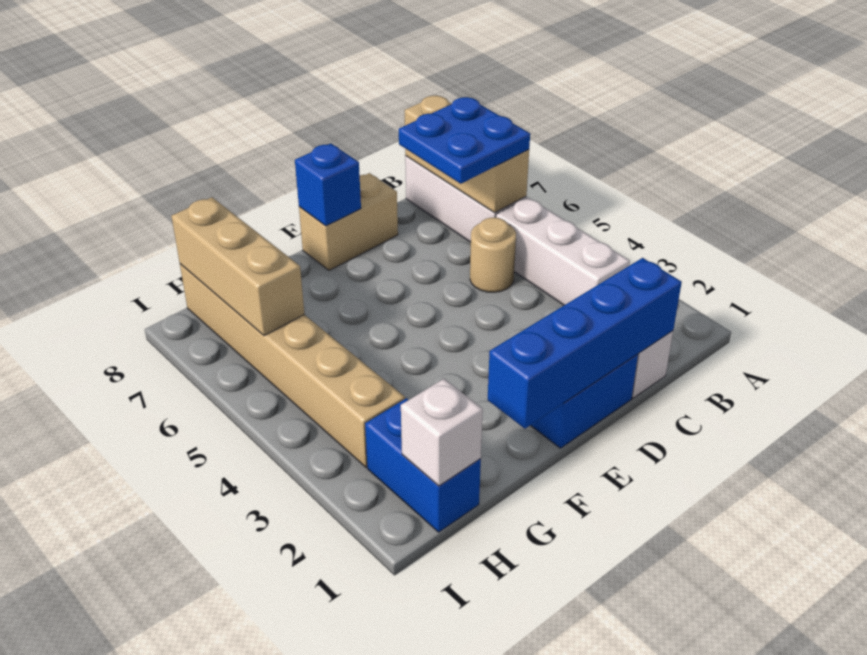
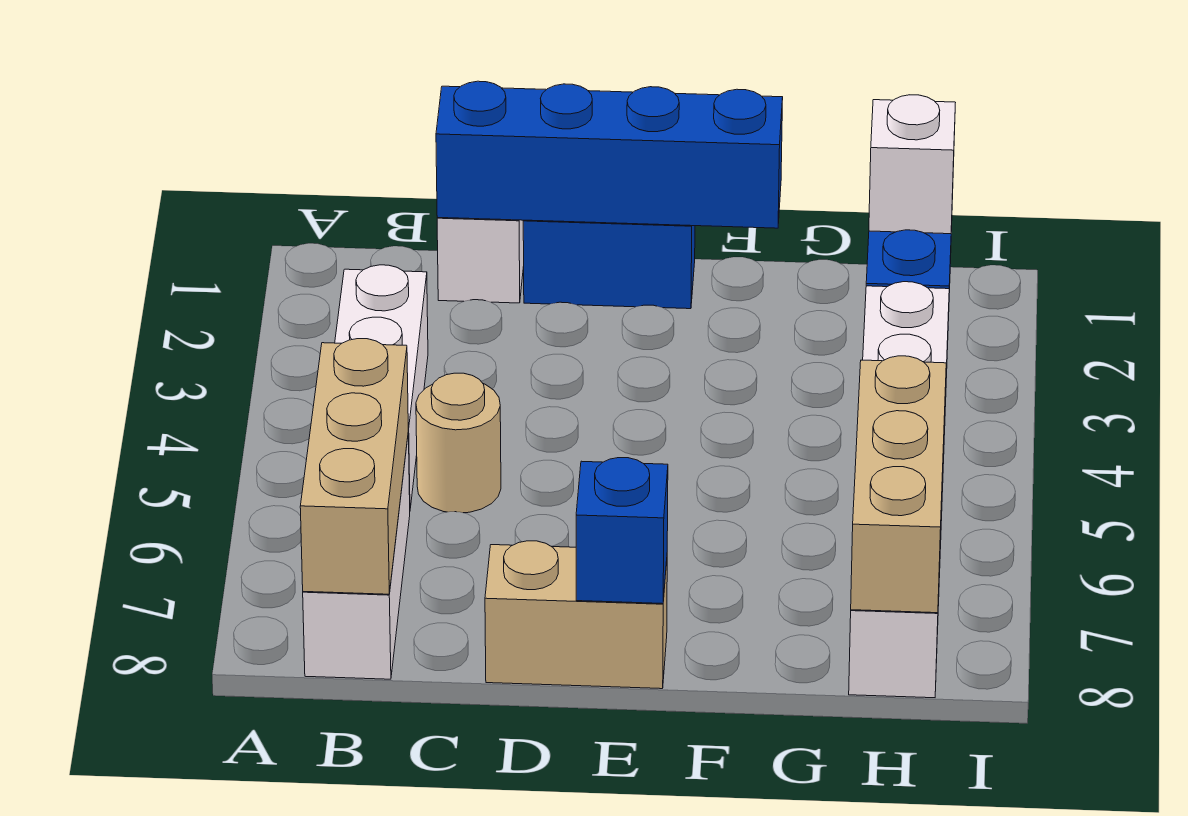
blue 2x2 plate [399,97,530,184] -> none
tan 1x6 brick [180,264,405,467] -> white 1x6 brick [849,282,949,698]

